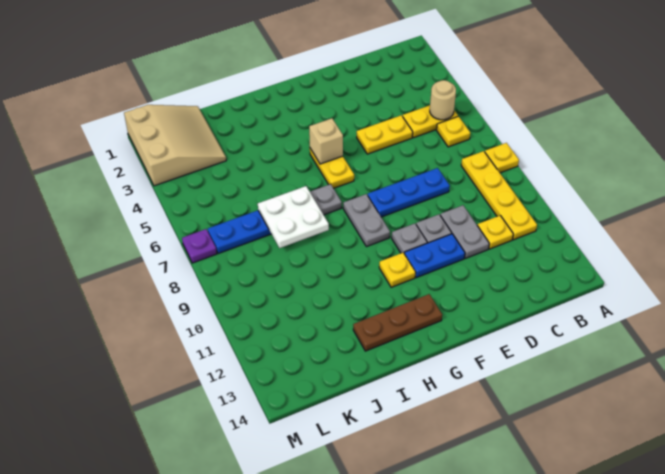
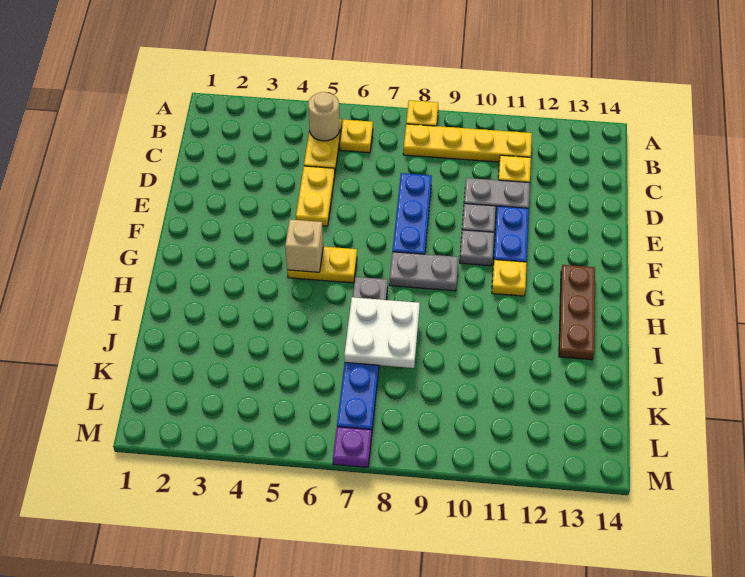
tan 3x3 slope [124,105,226,186] -> none

